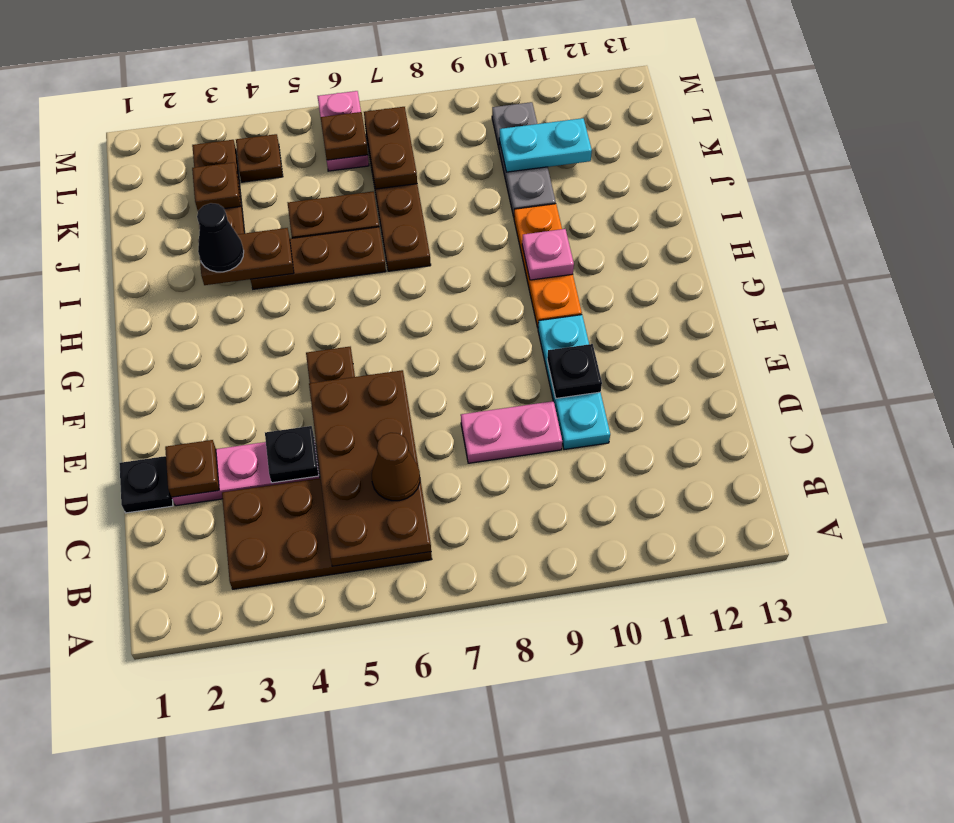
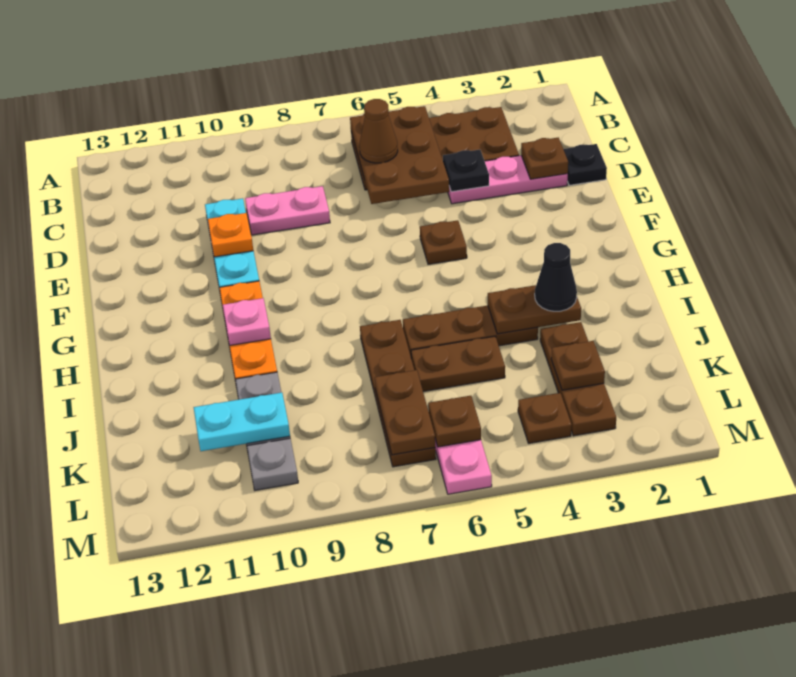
brown 2x4 plate [309,370,431,566] -> brown 2x3 plate [350,106,449,204]
black 1x1 plate [547,344,602,398] -> orange 1x1 plate [207,213,253,257]

